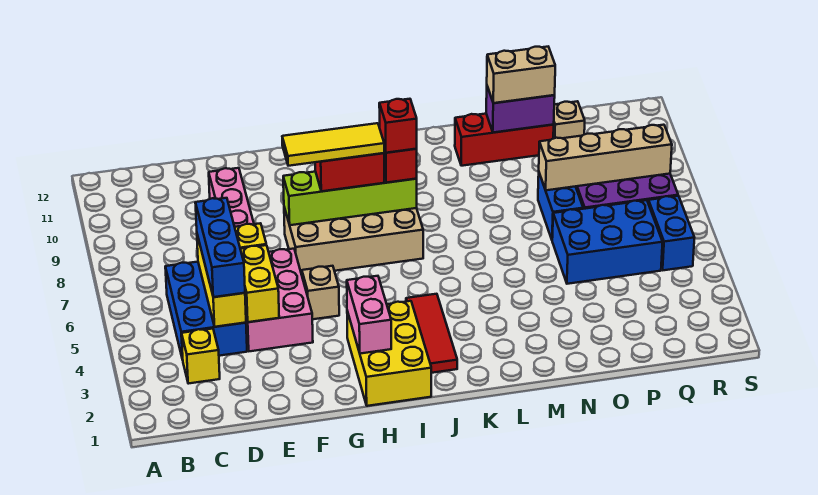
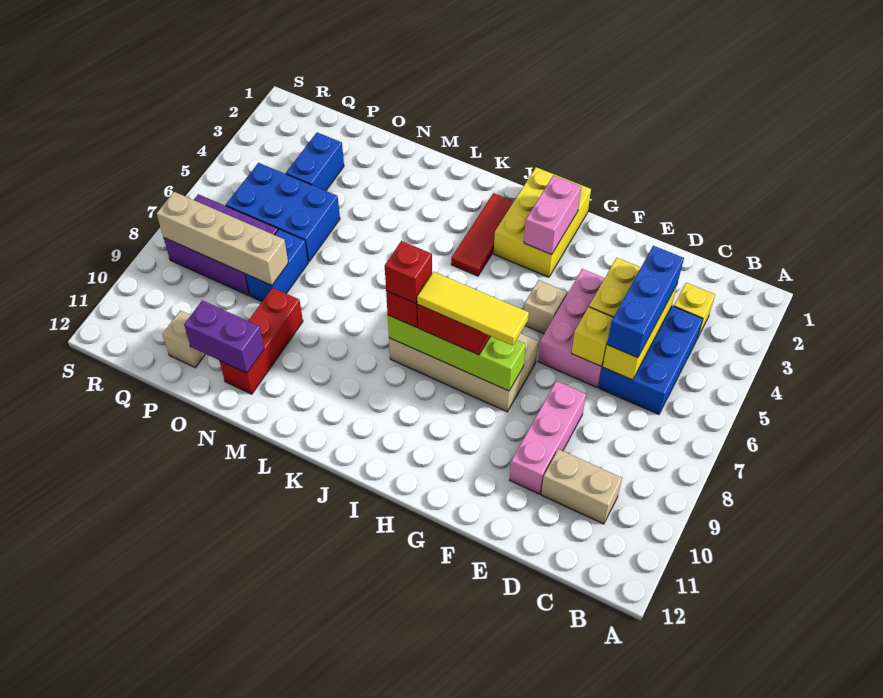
red 1x3 brick [455,114,554,166] -> red 1x3 brick turned to [220,288,303,394]
tan 1x2 brick [487,47,555,103] -> tan 1x2 brick moved to [541,449,622,524]
blue 1x2 brick [648,196,695,270] -> blue 1x2 brick moved to [286,132,344,191]

